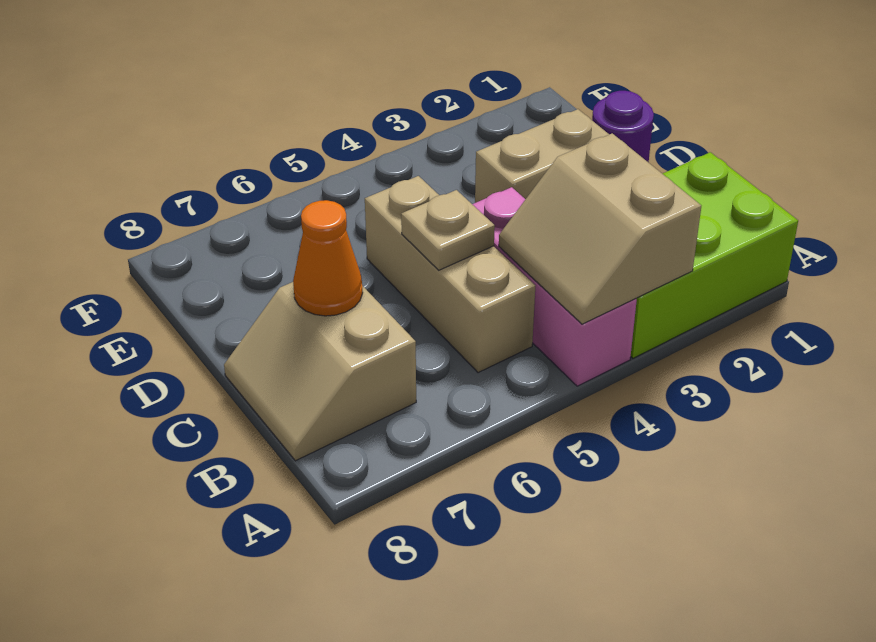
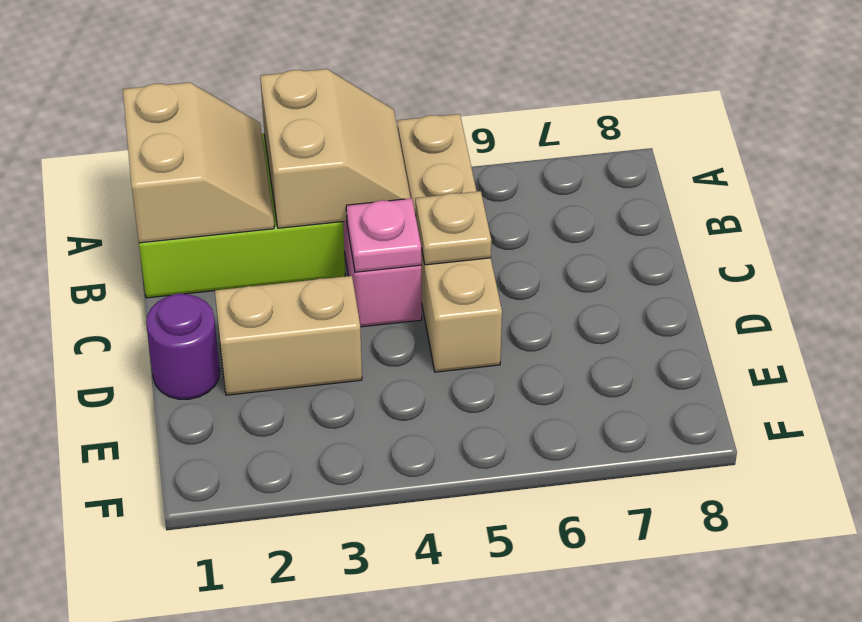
tan 1x3 brick [365,176,535,373] -> tan 1x4 brick [397,114,502,372]
tan 2x2 slope [224,282,416,461] -> tan 2x2 slope moved to [123,82,274,243]
none -> pink 1x1 plate [346,198,421,272]
orange 1x1 cone [293,200,363,316] -> none

